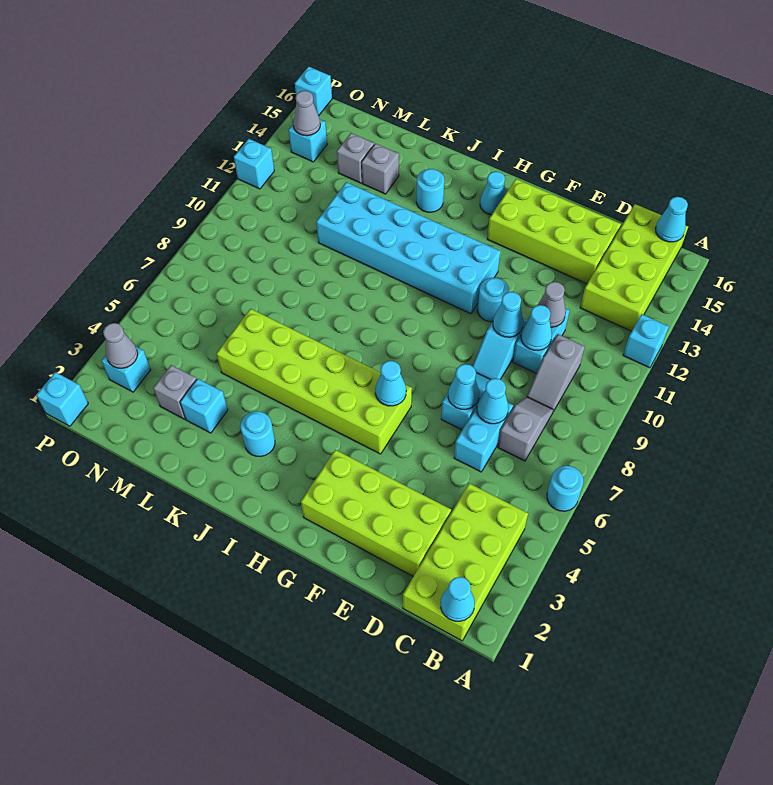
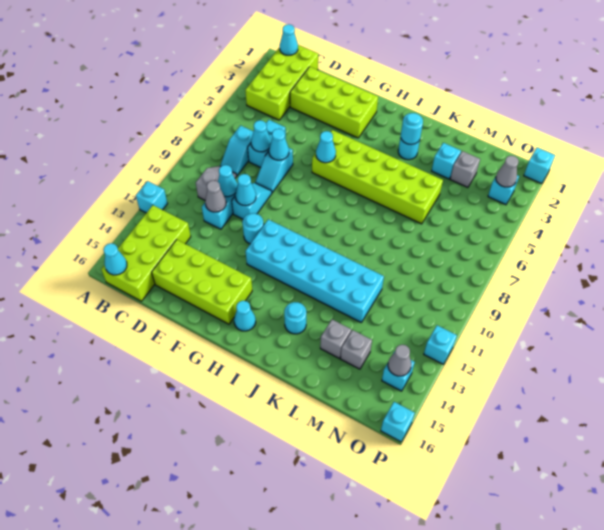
cyan 1x1 round brick [547,466,583,511] -> cyan 1x1 round brick moved to [401,113,423,144]
grey 1x2 slope [498,397,553,461] -> cyan 1x2 slope [220,126,253,175]

